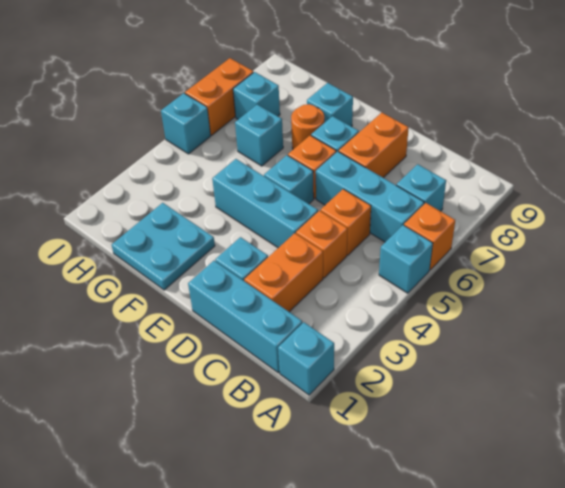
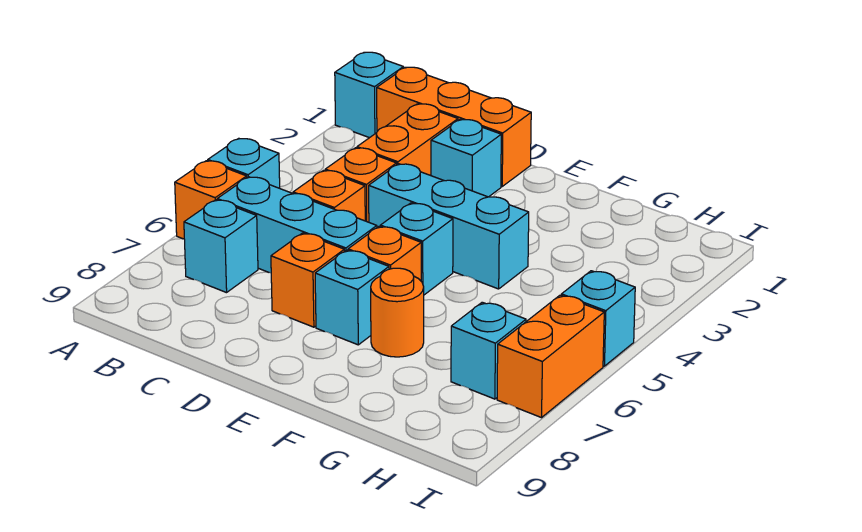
cyan 1x3 brick [188,261,302,373] -> orange 1x3 brick [377,67,531,186]
orange 1x2 brick [339,113,409,178] -> orange 1x1 brick [271,233,344,327]
cyan 2x2 plate [112,203,215,290] -> none
cyan 1x1 brick [307,83,353,127] -> none
cyan 1x1 brick [235,104,283,166] -> none

